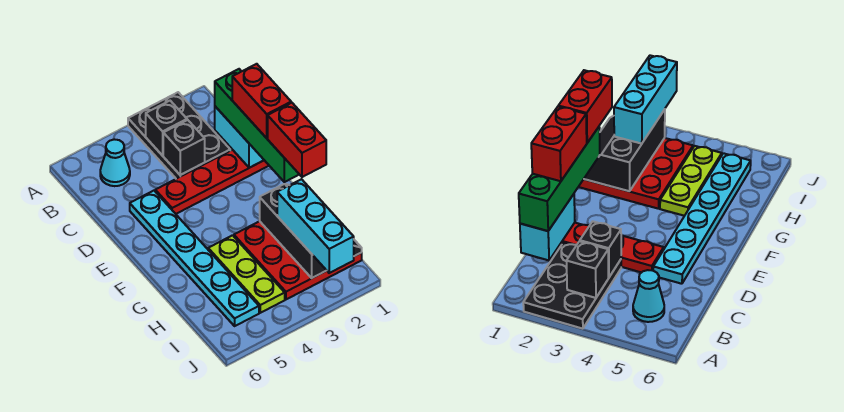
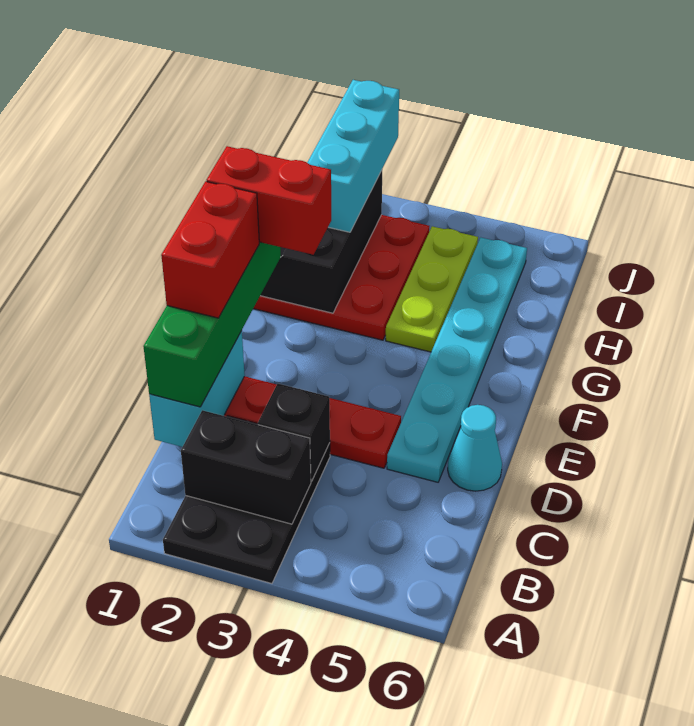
black 1x1 brick [146,101,187,156] -> black 1x2 brick [181,410,311,524]
cyan 1x1 cone [100,139,130,186] -> cyan 1x1 cone moved to [448,405,502,491]
red 1x2 brick [268,103,326,177] -> red 1x2 brick turned to [207,146,331,255]

